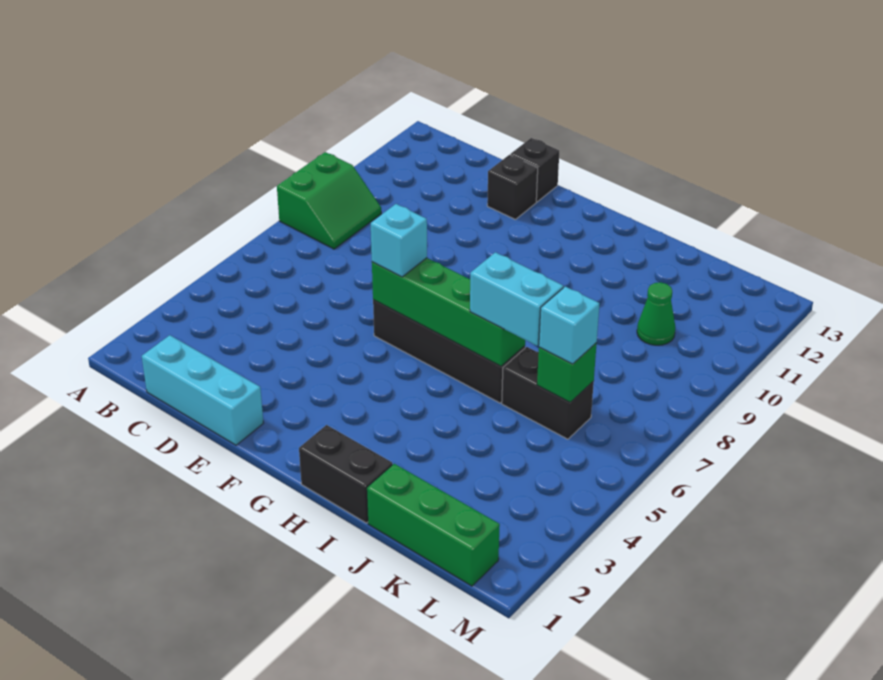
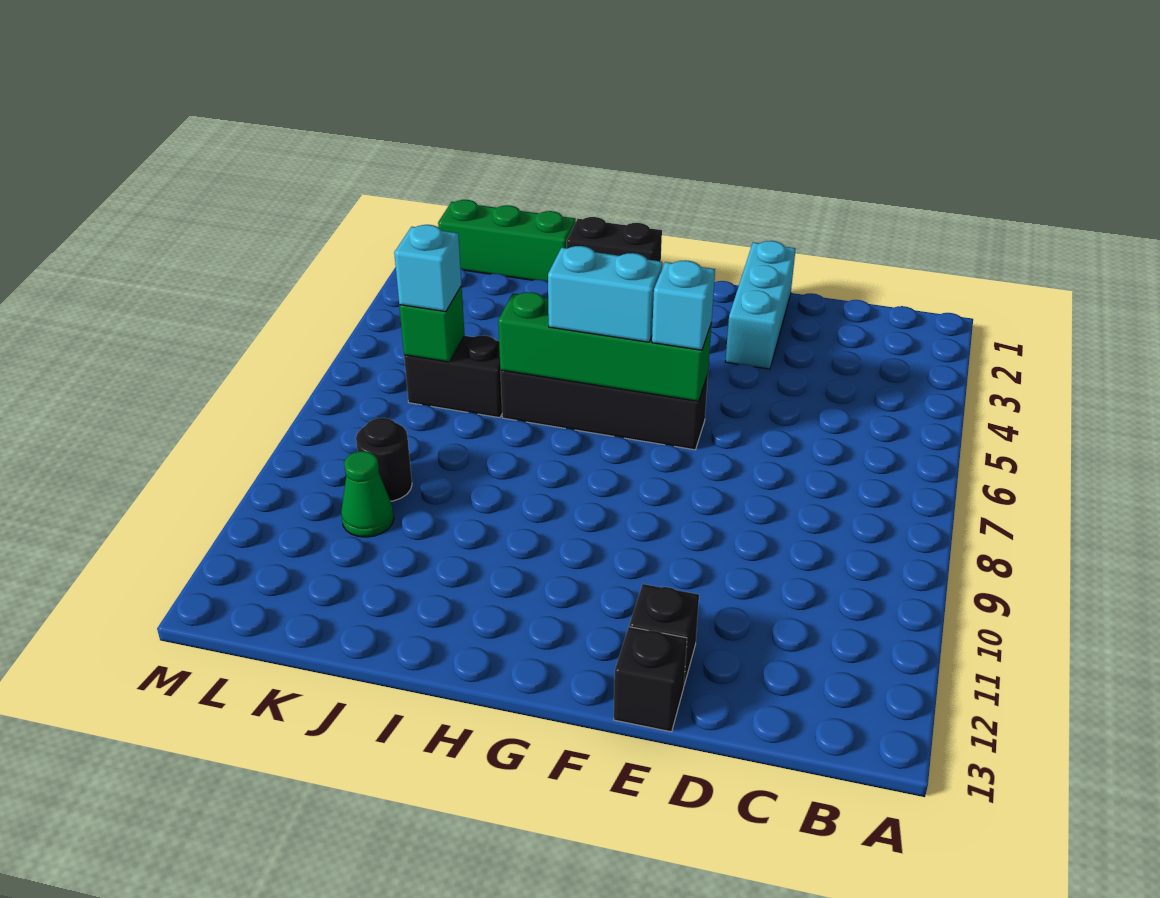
green 2x2 slope [277,152,381,249] -> none
cyan 1x3 brick [142,335,263,445] -> cyan 1x3 brick turned to [725,241,796,369]
cyan 1x2 brick [470,252,563,346] -> cyan 1x2 brick moved to [548,246,662,342]
none -> black 1x1 round brick [356,418,412,501]

